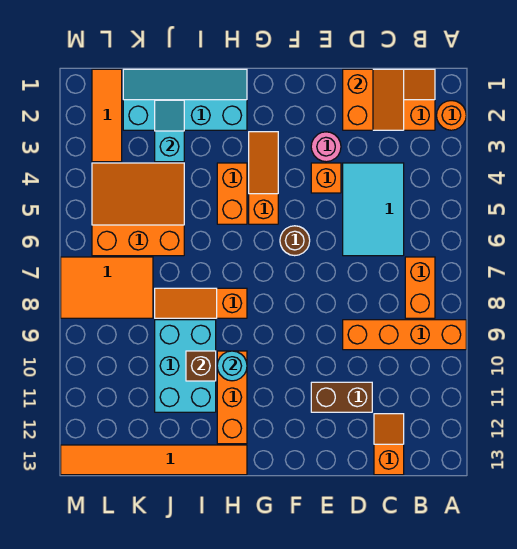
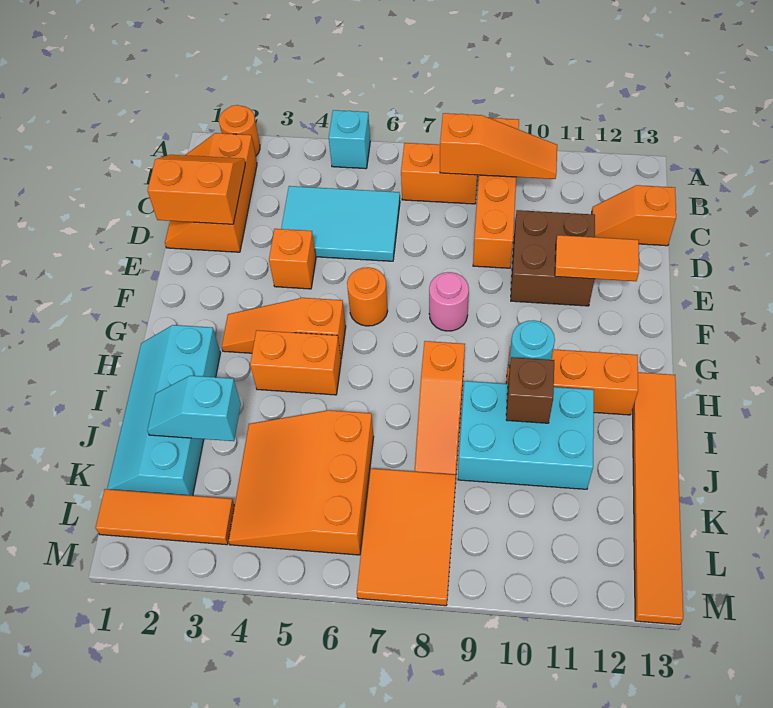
none -> cyan 1x1 brick [329,110,370,169]
none -> orange 1x3 slope [440,113,557,179]
brown 1x2 brick [311,382,372,412] -> brown 2x2 brick [511,210,595,306]
pink 1x1 round brick [311,132,341,162] -> pink 1x1 round brick moved to [429,272,469,331]
none -> orange 1x2 tile [555,235,639,281]
brown 1x1 round brick [280,226,310,256] -> orange 1x1 round brick [347,267,388,326]

